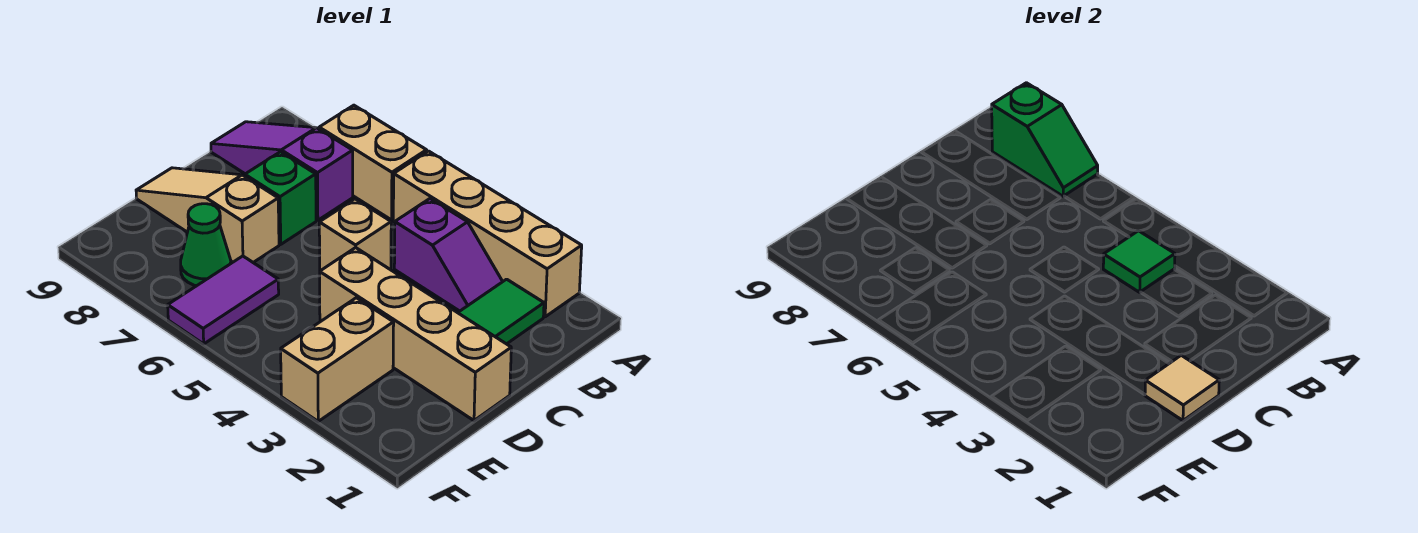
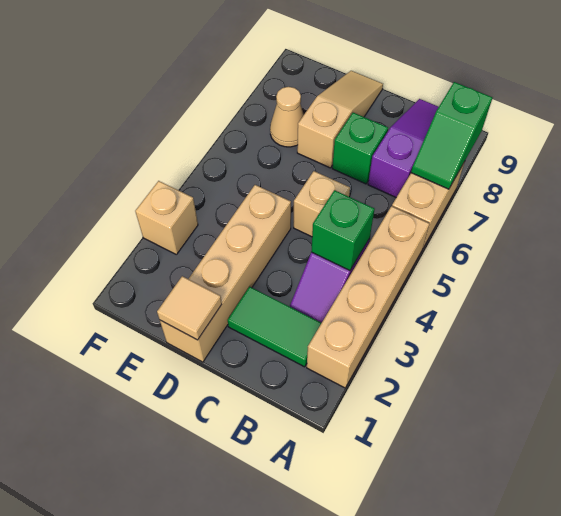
green 1x1 tile [1103,231,1175,292] -> green 1x1 brick [311,190,375,270]
tan 1x2 brick [281,298,394,421] -> tan 1x1 brick [135,181,198,254]
purple 1x2 tile [168,256,279,344] -> none
green 1x1 cone [181,204,231,286] -> tan 1x1 cone [270,87,304,147]

